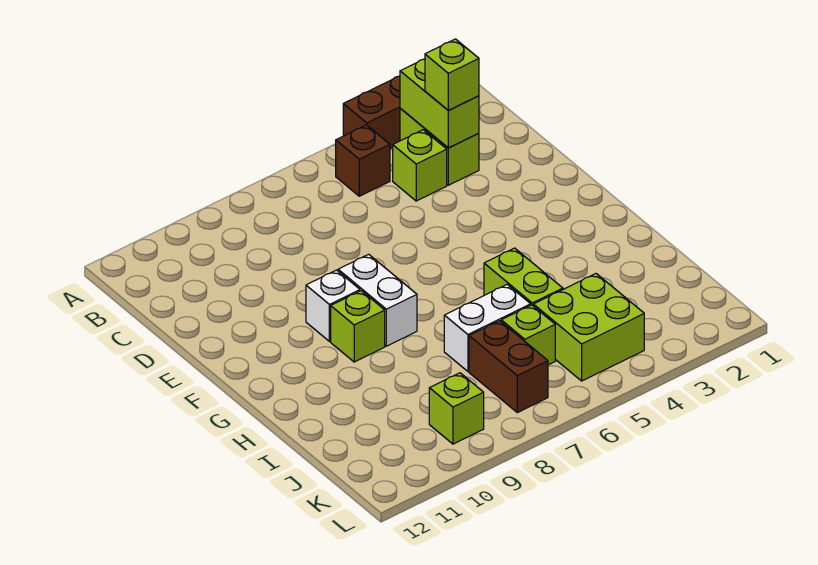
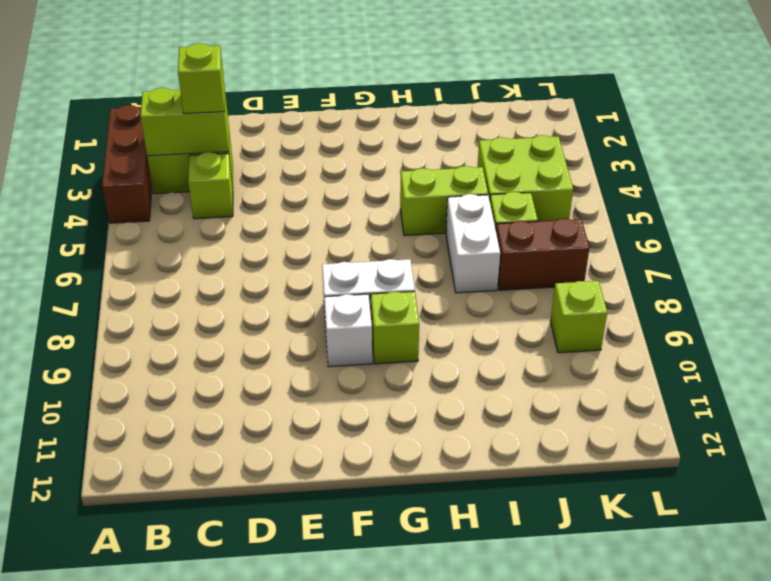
brown 1x1 brick [336,125,390,196] -> none

